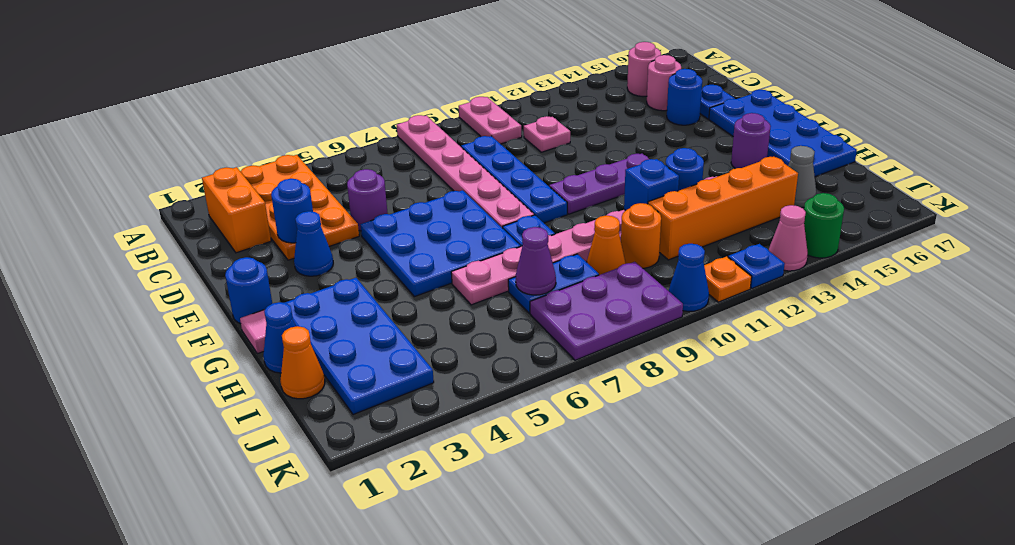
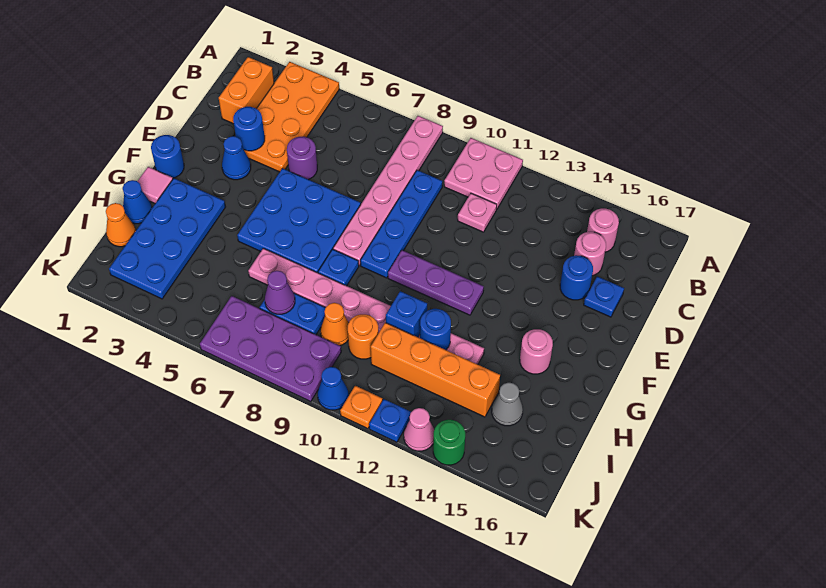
pink 1x2 plate [459,97,522,144] -> pink 2x2 plate [444,138,523,209]
blue 2x4 plate [709,90,857,177] -> none
purple 1x1 round brick [731,113,771,168] -> pink 1x1 round brick [520,329,553,374]
purple 2x3 plate [530,262,683,360] -> purple 2x4 plate [200,296,341,402]

